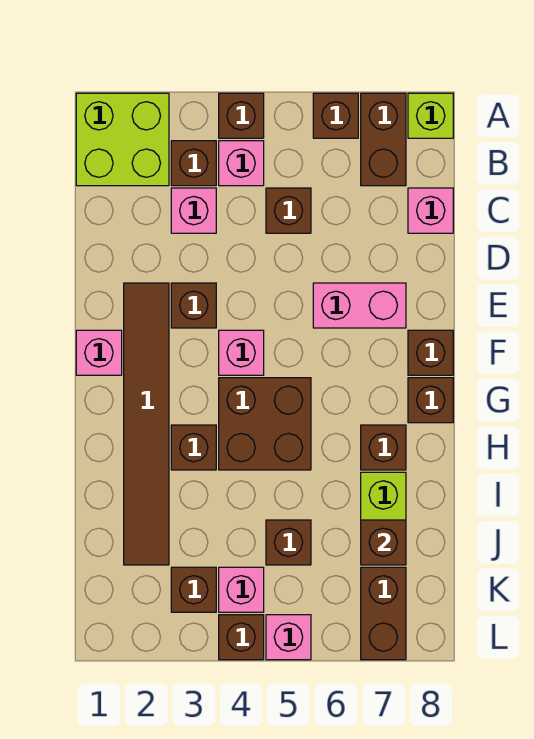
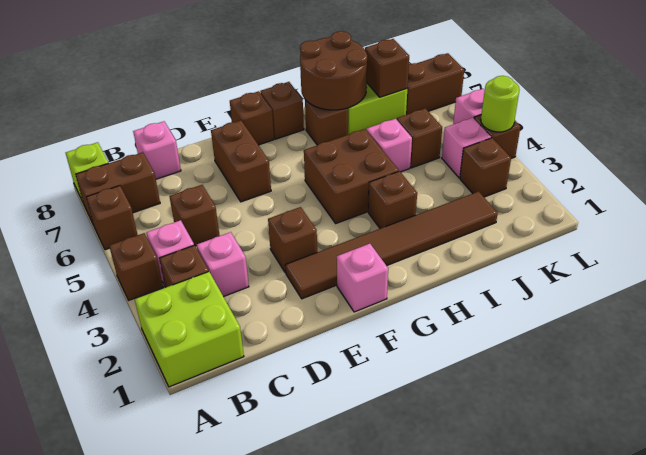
pink 1x2 brick [313,283,406,328] -> brown 1x2 brick [211,121,271,202]
pink 1x1 brick [219,330,264,375] -> pink 1x1 brick moved to [367,119,412,172]
none -> brown 2x2 round brick [300,31,367,110]
none -> lime 1x1 round brick [481,76,519,132]

